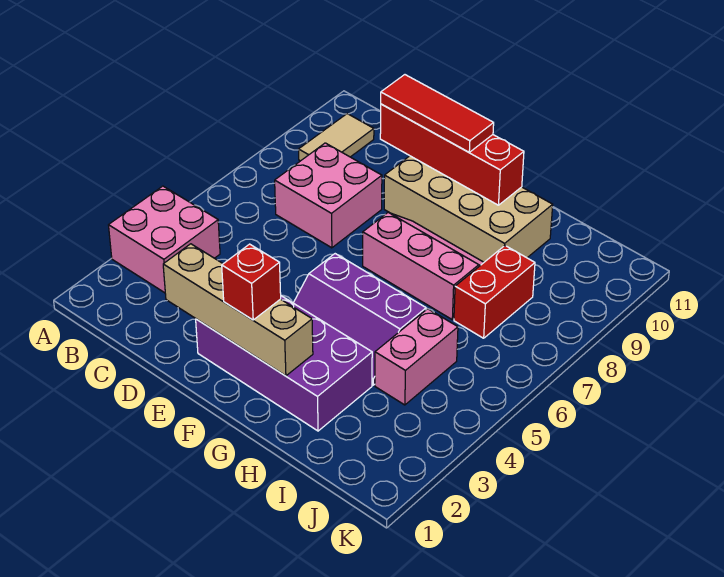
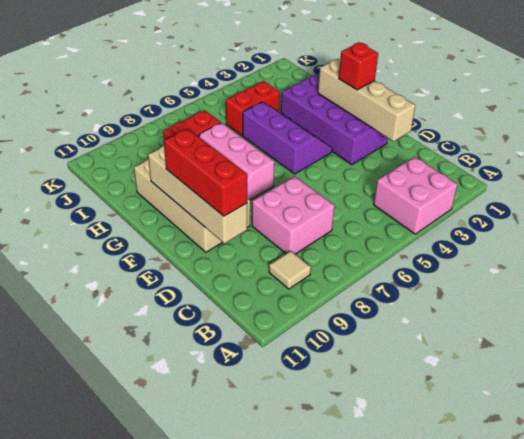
tan 1x2 tile [299,114,374,161] -> tan 1x1 tile [269,251,311,289]
red 1x4 brick [380,104,524,205] -> tan 1x4 brick [148,146,247,243]
red 1x3 tile [381,75,494,152] -> red 1x3 brick [164,128,247,216]
pink 1x2 brick [375,309,458,405] -> red 1x2 brick [226,81,280,135]

